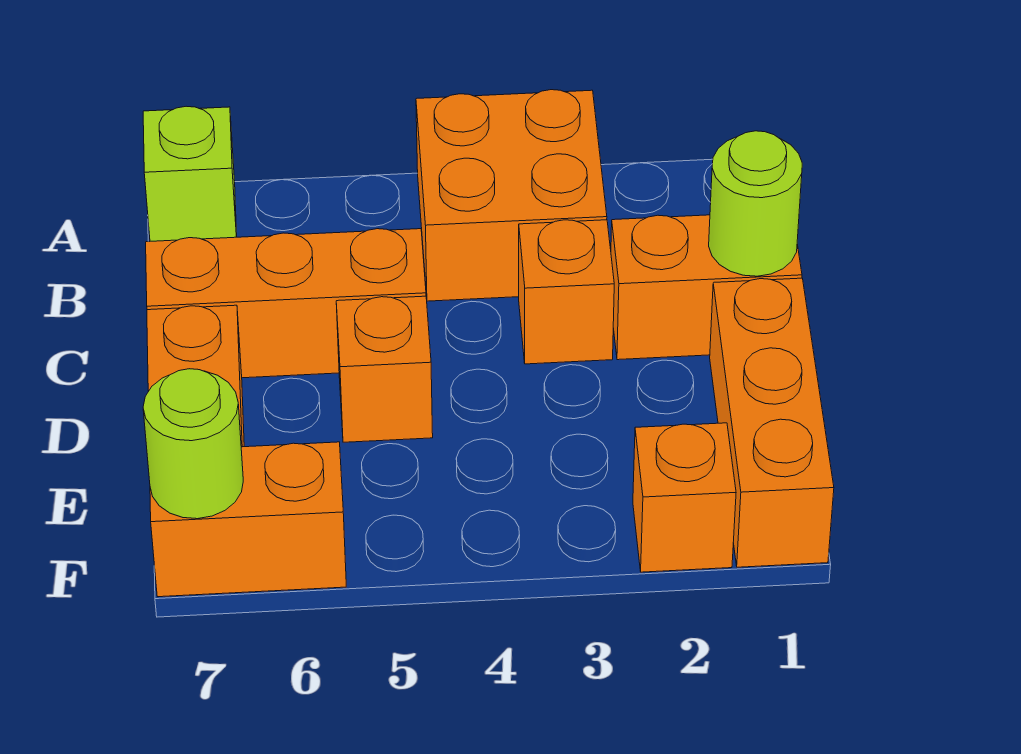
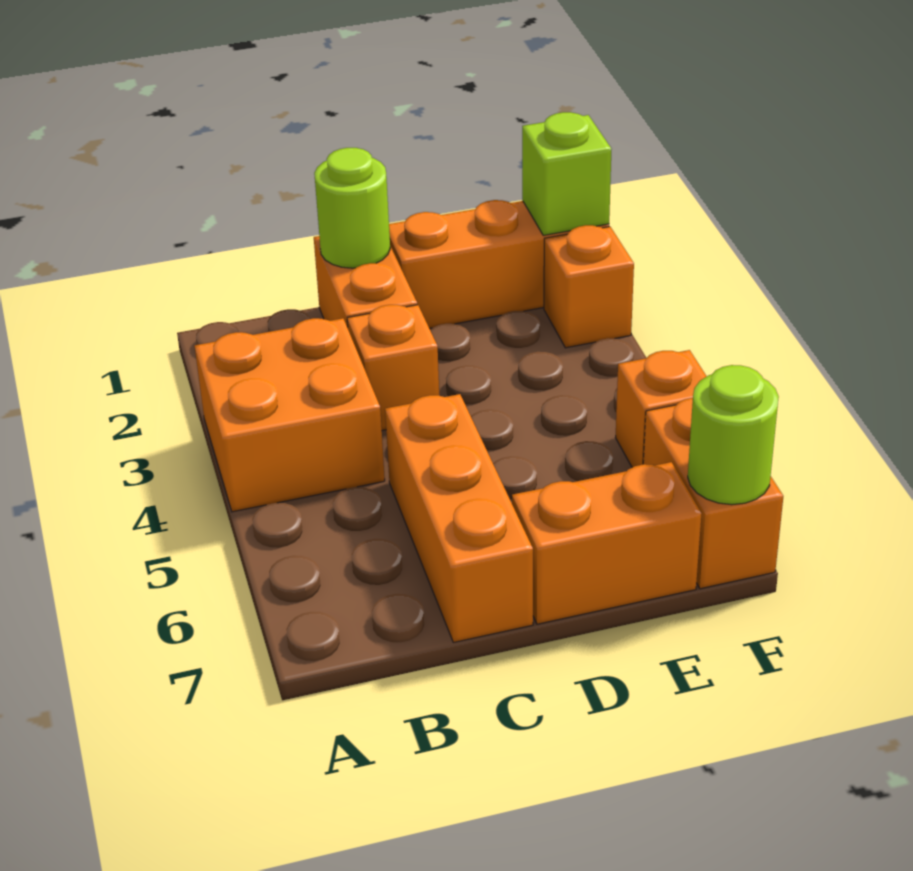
lime 1x1 brick [143,106,237,241] -> lime 1x1 brick moved to [522,112,612,235]
orange 1x1 brick [336,296,433,442] -> orange 1x1 brick moved to [616,350,707,467]

